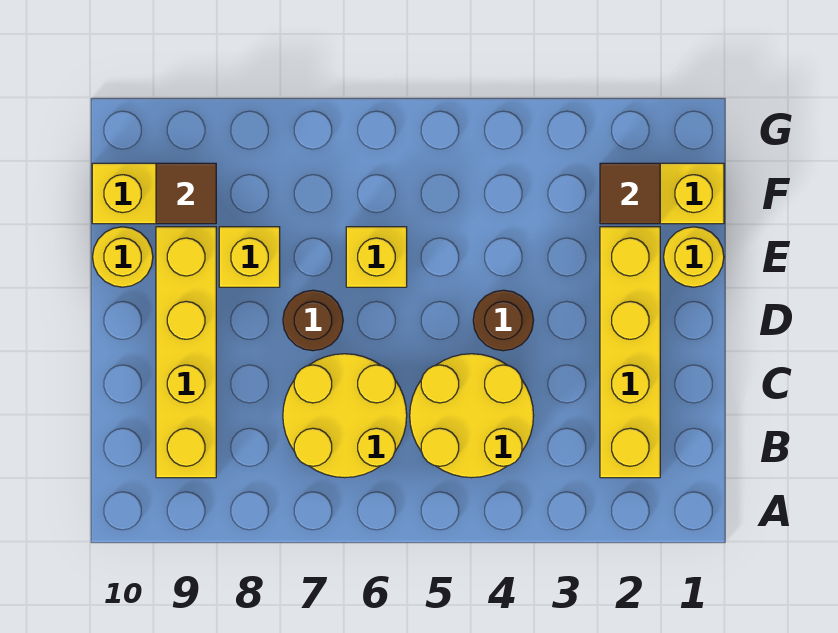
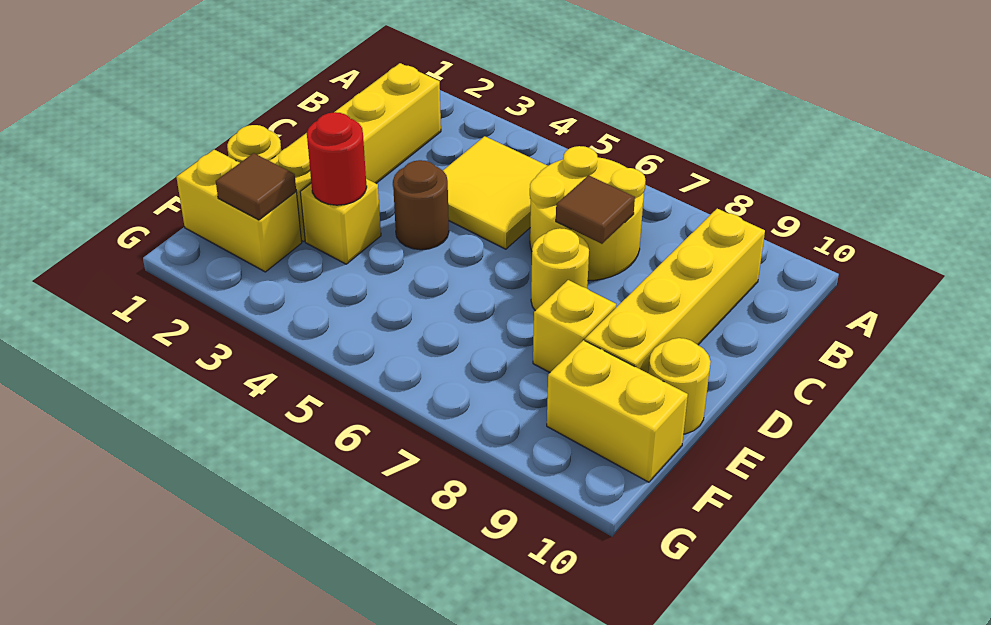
yellow 2x2 round brick [410,354,534,478] -> yellow 2x2 tile [443,136,547,249]
brown 1x1 round brick [283,290,343,351] -> yellow 1x1 round brick [531,228,589,311]
none -> red 1x1 round brick [307,112,367,205]
yellow 1x1 brick [346,227,407,287] -> yellow 1x1 brick moved to [300,179,381,264]
brown 1x1 tile [156,163,216,224] -> brown 1x1 tile moved to [556,175,635,244]

